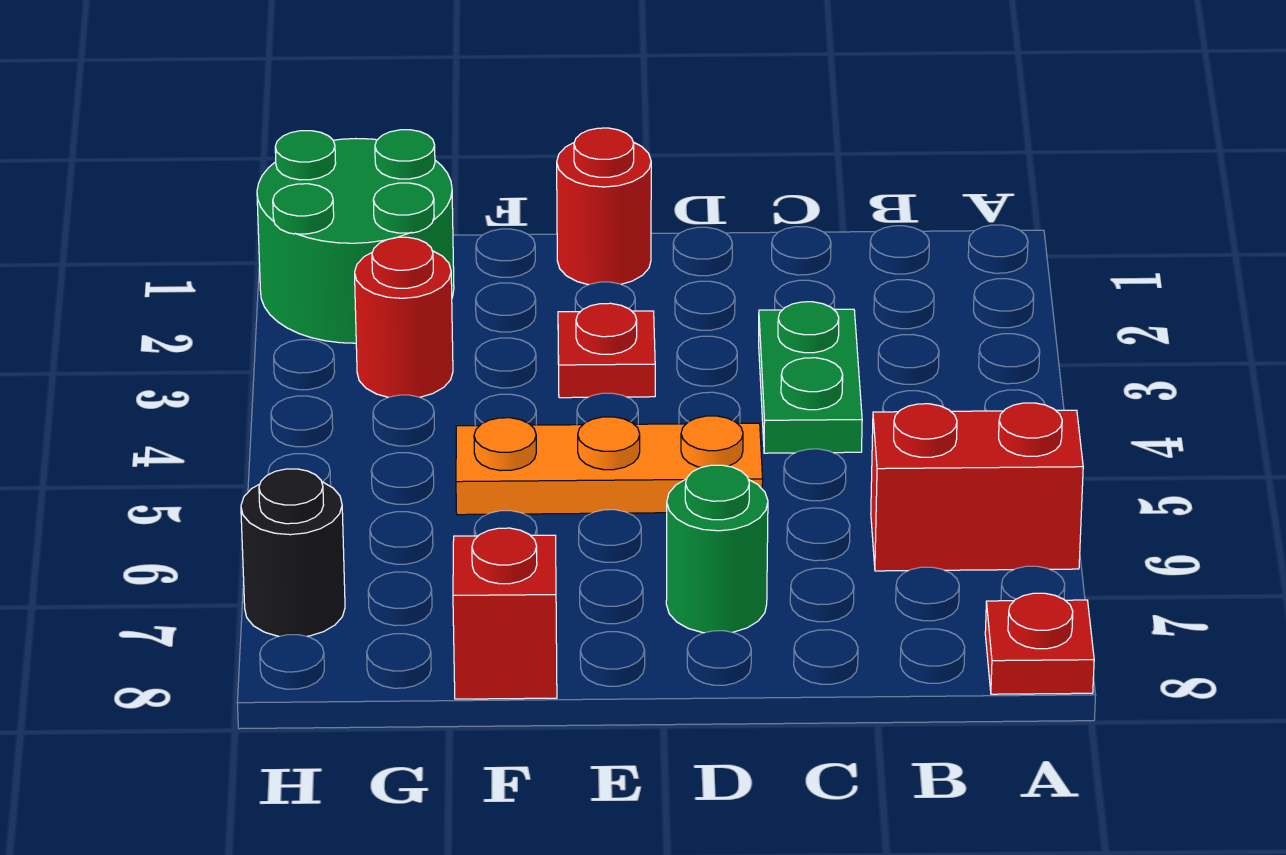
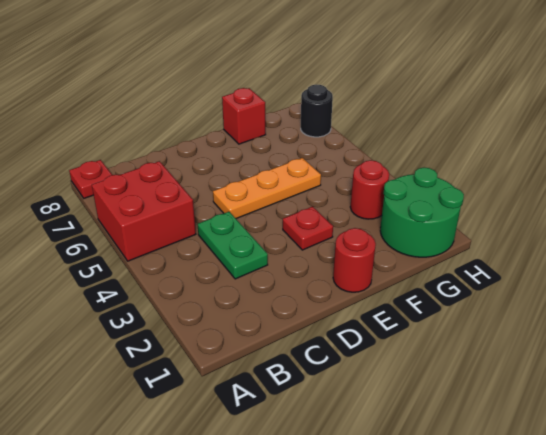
red 1x2 brick [871,403,1083,571] -> red 2x2 brick [92,161,196,261]
green 1x1 round brick [666,465,768,633] -> none

